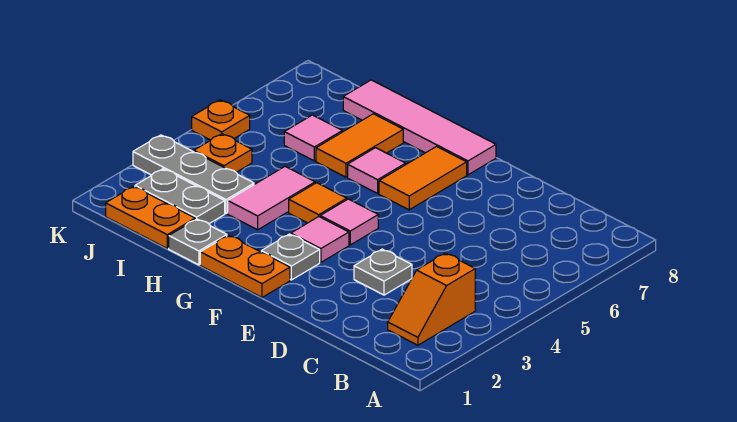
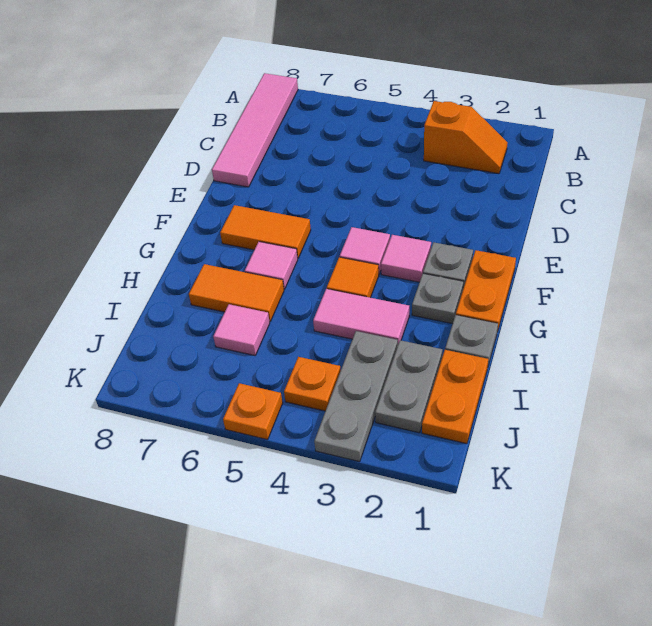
grey 1x1 plate [354,249,412,295] -> grey 1x1 plate moved to [412,274,463,324]
pink 1x4 tile [343,80,496,175] -> pink 1x4 tile moved to [212,73,298,187]

